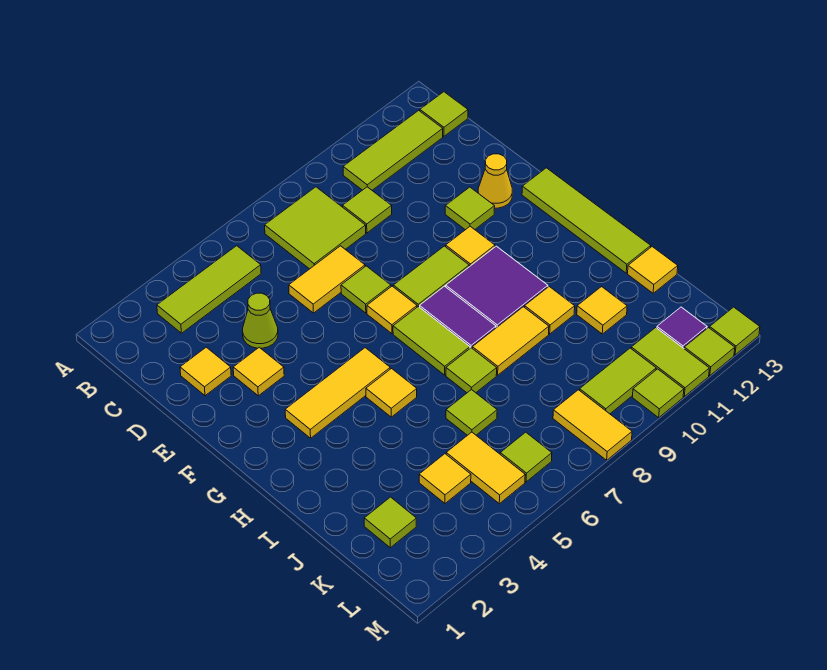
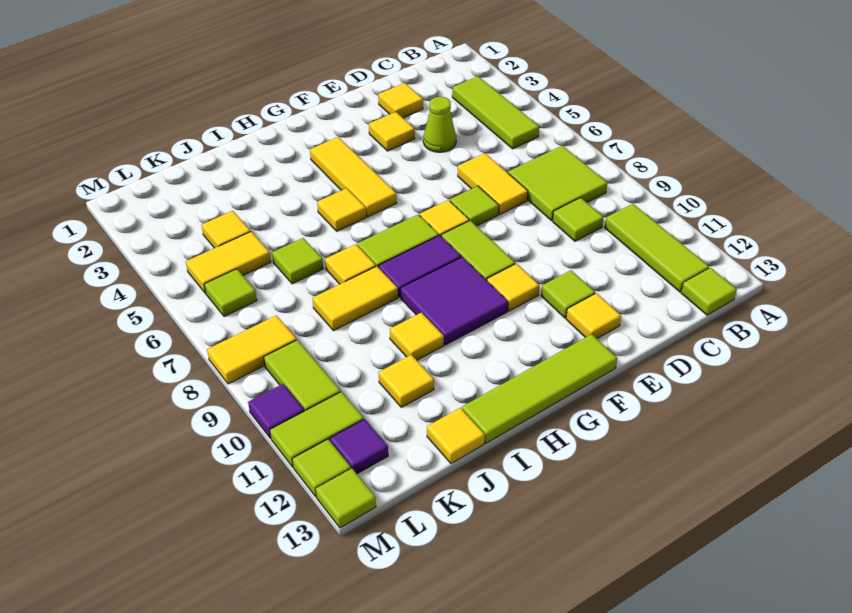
yellow 1x1 cone [478,154,512,208] -> yellow 1x1 tile [566,293,621,339]
lime 1x1 tile [446,348,497,393] -> yellow 1x1 tile [325,244,376,284]
yellow 1x2 tile [472,307,549,375] -> yellow 1x2 tile turned to [313,266,398,331]
lime 1x1 tile [364,497,416,548] -> none
lime 1x1 tile [632,369,684,418] -> purple 1x1 tile [248,384,304,438]

